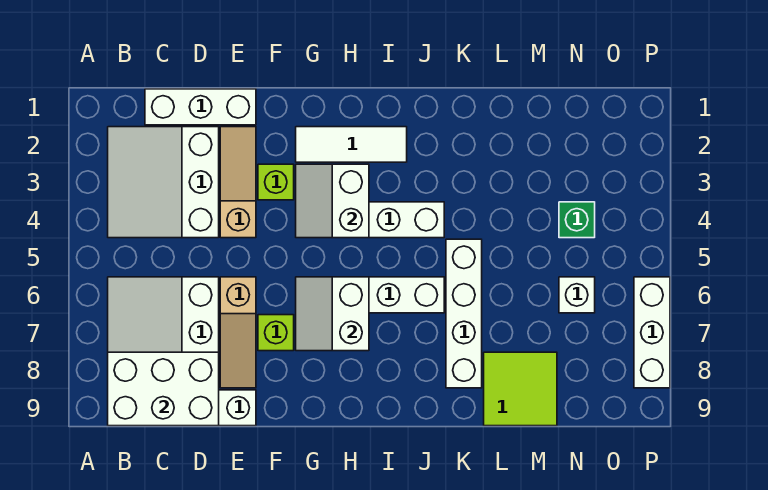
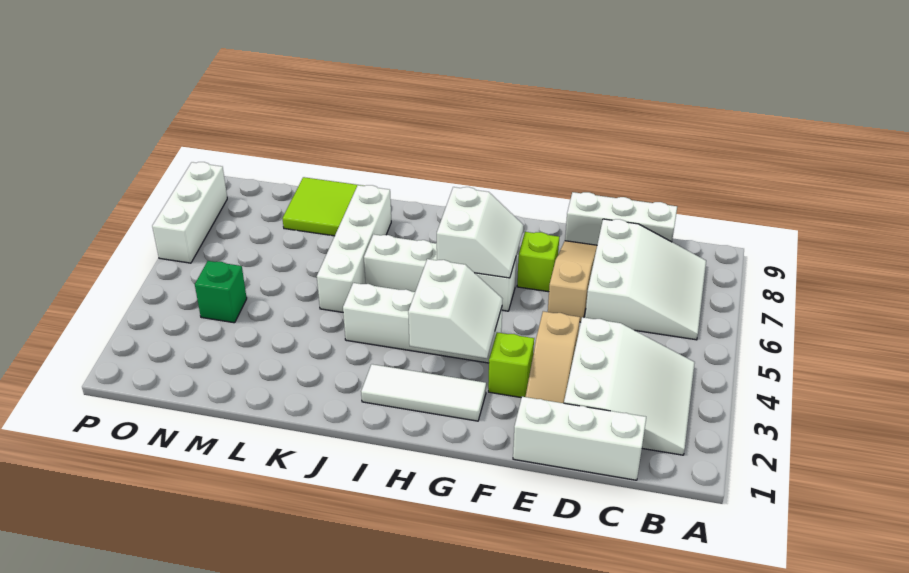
white 2x3 brick [108,352,219,426] -> none
white 1x1 brick [559,277,595,313] -> none

